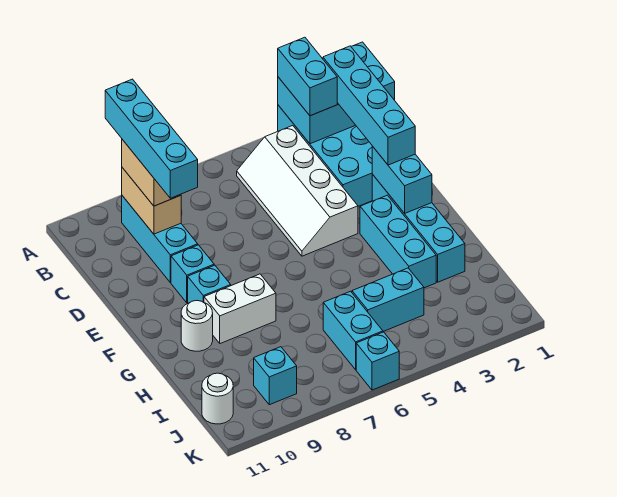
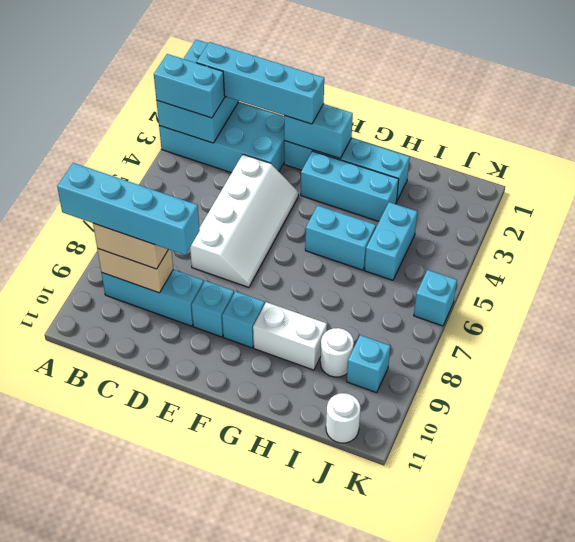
white 2x4 slope [237,126,358,256] -> white 2x4 slope turned to [190,154,299,287]
white 1x2 brick [204,274,276,344] -> white 1x2 brick turned to [253,302,327,370]
white 1x1 round brick [181,301,213,351] -> white 1x1 round brick moved to [320,328,354,377]
cyan 1x2 brick [323,291,383,370] -> cyan 1x2 brick moved to [305,205,376,270]

